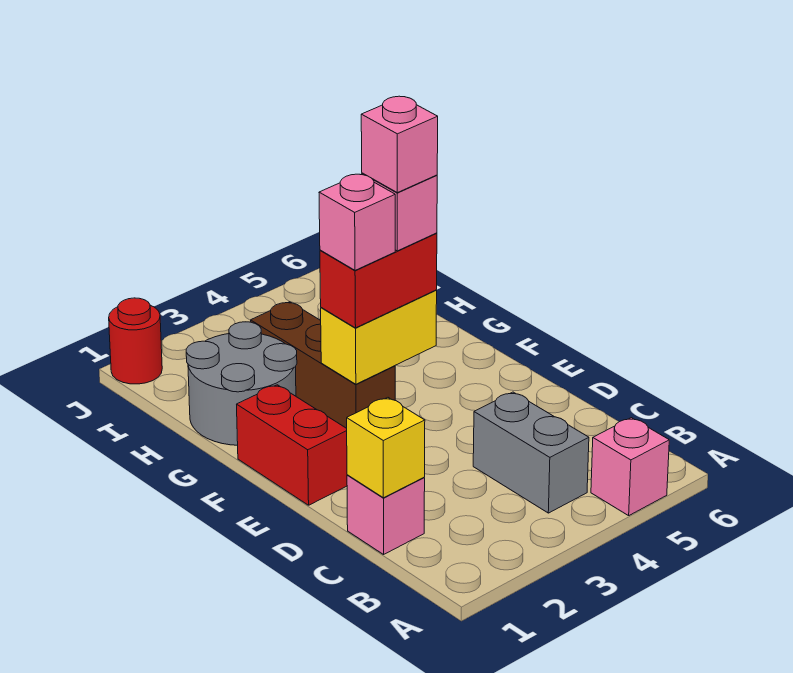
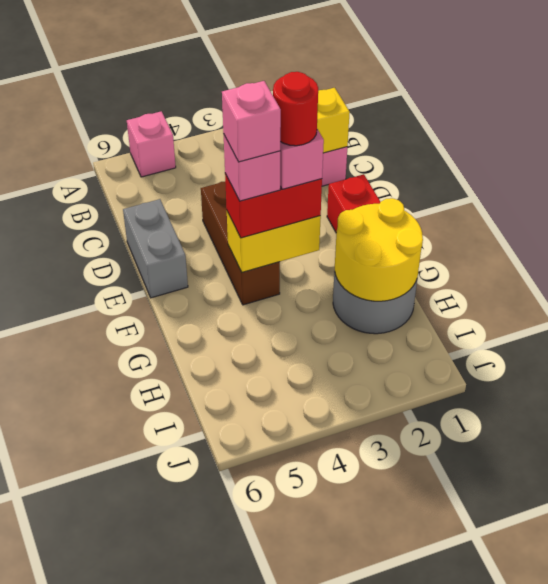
grey 1x2 brick [473,392,589,513] -> grey 1x2 brick moved to [123,199,188,298]
brown 1x3 brick [251,302,395,428] -> brown 1x3 brick moved to [201,182,280,305]
none -> yellow 2x2 round brick [335,198,423,301]
red 1x1 round brick [109,298,162,384] -> red 1x1 round brick moved to [273,72,318,146]

